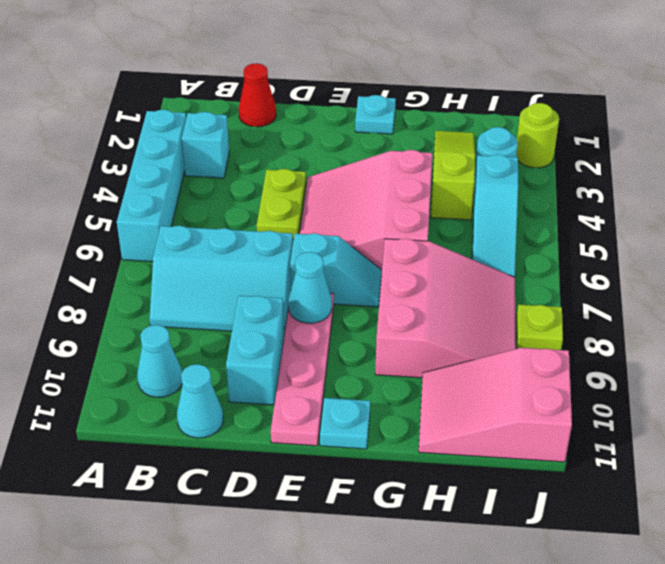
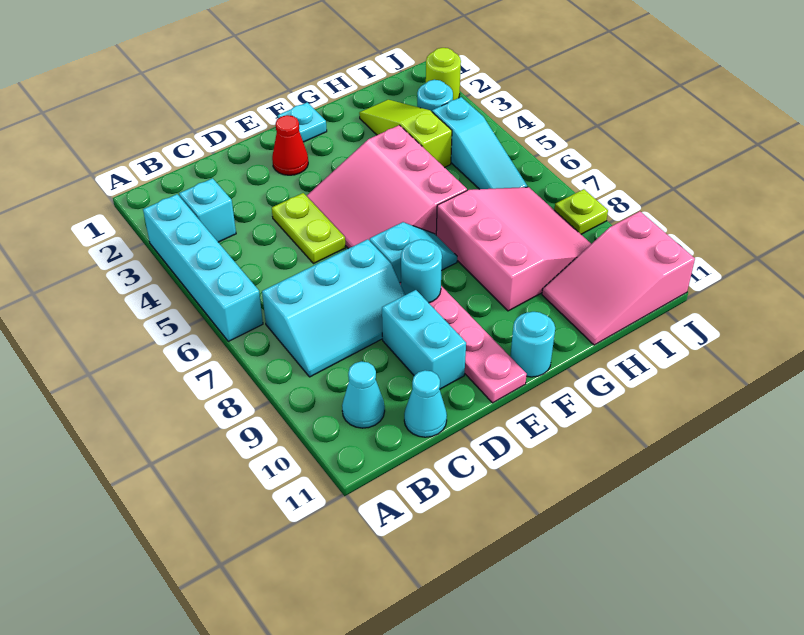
red 1x1 cone [239,63,276,127] -> red 1x1 cone moved to [272,115,308,175]
cyan 1x1 cone [288,252,332,323] -> cyan 1x1 round brick [401,239,442,303]
cyan 1x1 plate [320,398,370,449] -> cyan 1x1 round brick [510,312,555,377]

